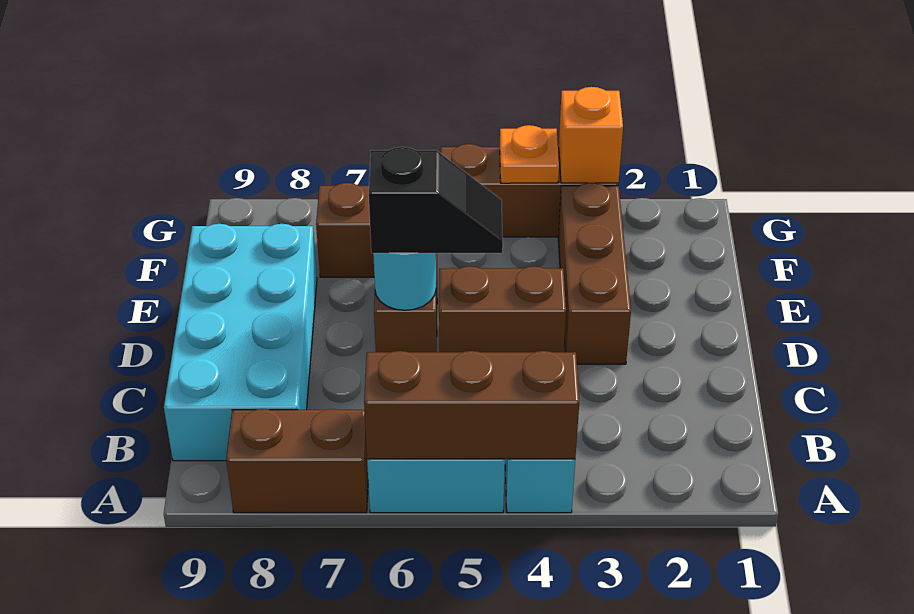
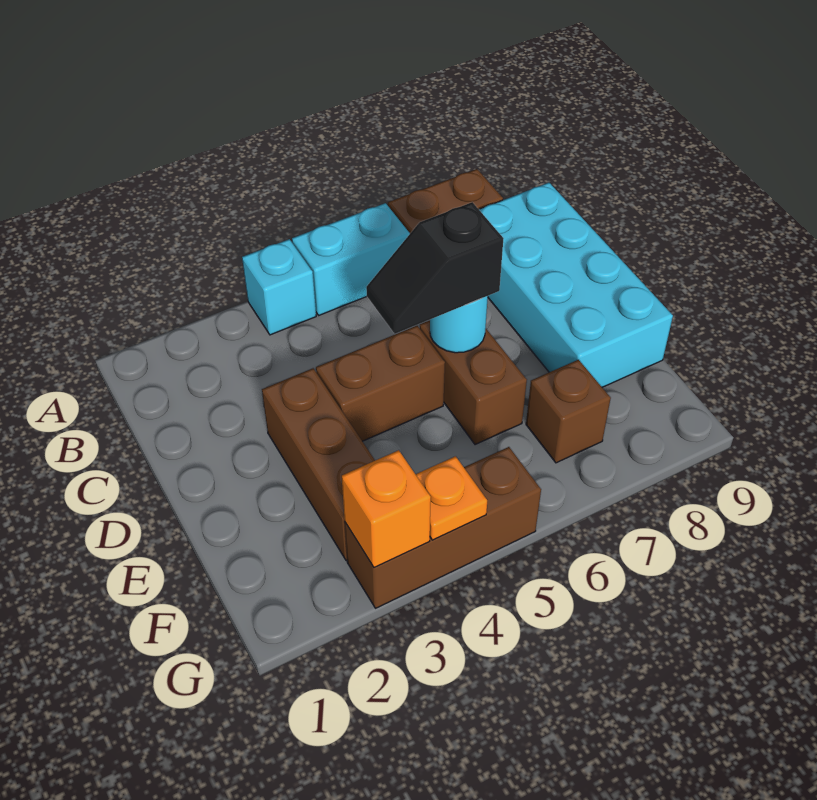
brown 1x3 brick [364,351,579,459] -> none

